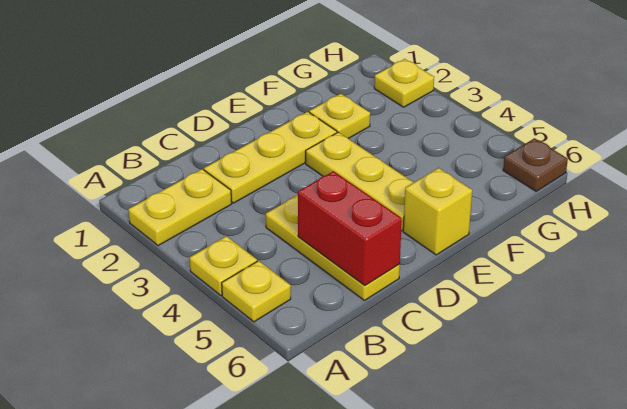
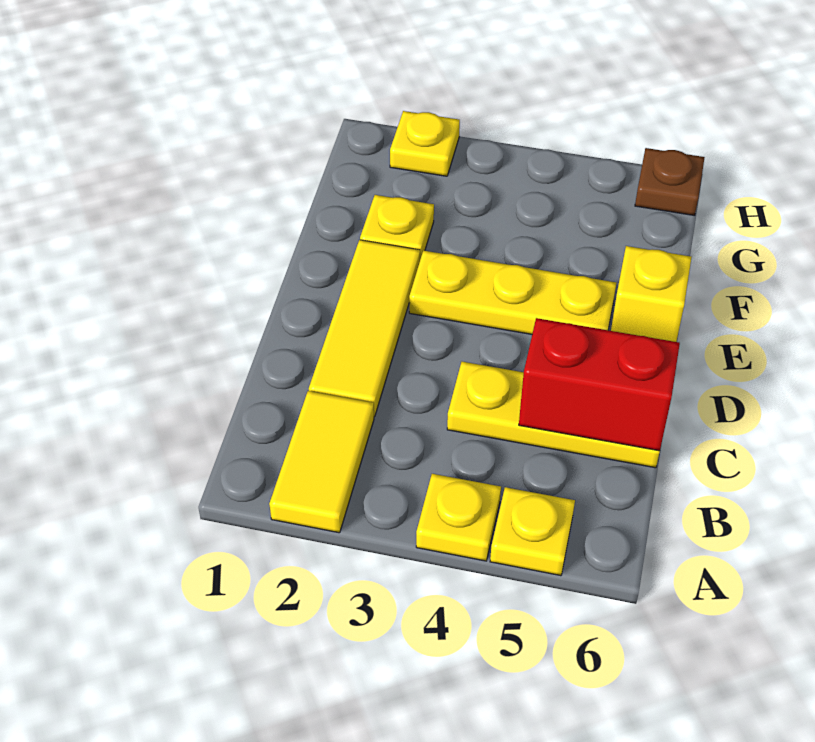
yellow 1x2 plate [128,169,232,246] -> yellow 1x2 tile [269,391,374,533]
yellow 1x3 plate [204,112,337,203] -> yellow 1x3 tile [309,240,420,417]

